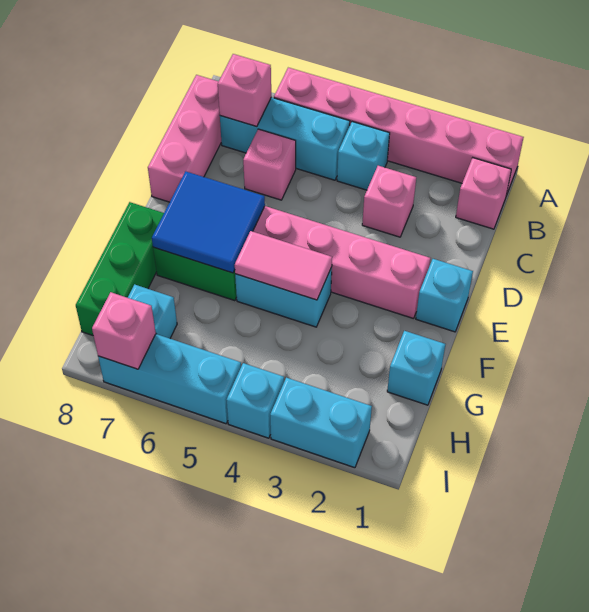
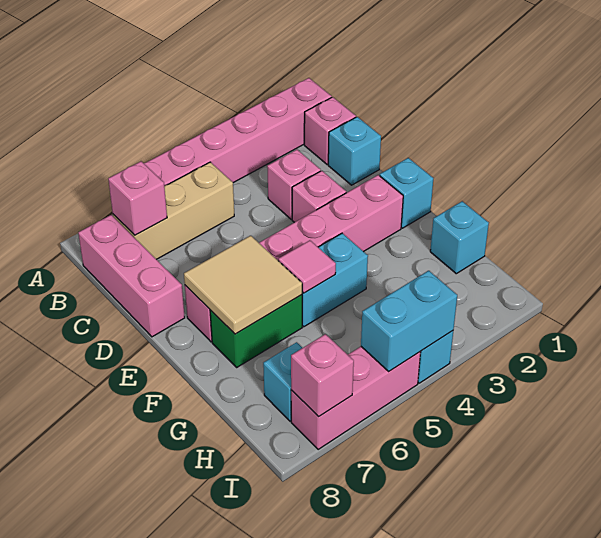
cyan 1x1 brick [337,122,390,190] -> cyan 1x1 brick moved to [328,117,381,185]
cyan 1x3 brick [220,97,350,180] -> tan 1x3 brick [113,162,234,259]
pink 1x1 brick [243,129,296,200] -> pink 1x1 brick moved to [292,171,346,222]
blue 2x2 tile [152,171,265,273] -> tan 2x2 tile [184,236,302,334]
pink 1x2 tile [235,231,332,300] -> pink 1x1 tile [278,240,336,293]
green 1x3 brick [76,202,164,335] -> none
cyan 1x2 brick [270,378,372,468] -> cyan 1x2 brick moved to [361,271,457,371]
cyan 1x3 brick [98,334,241,424] -> pink 1x3 brick [291,347,421,450]

